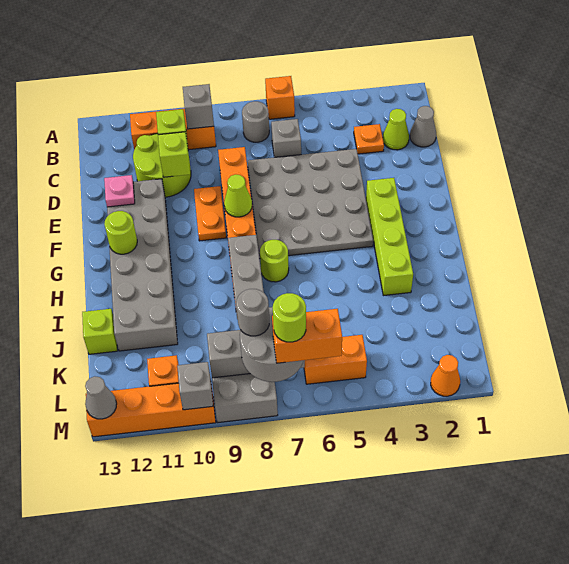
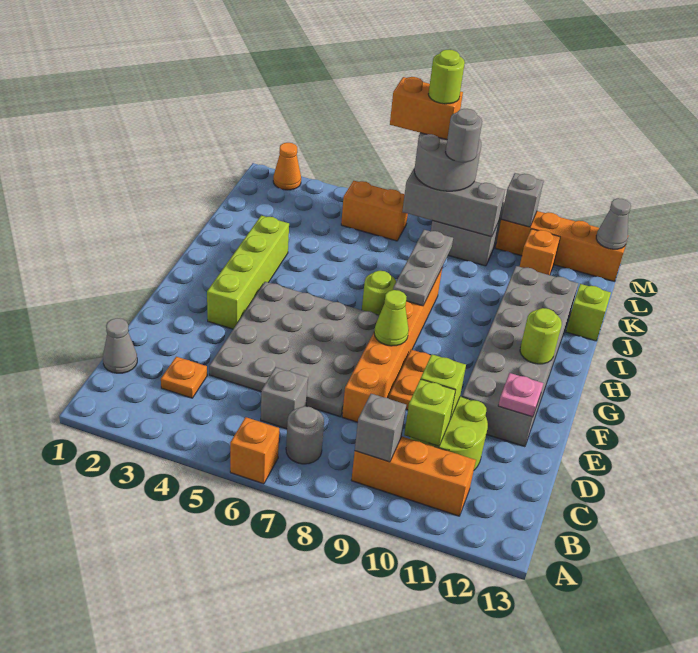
lime 1x1 cone [383,109,409,150] -> none

